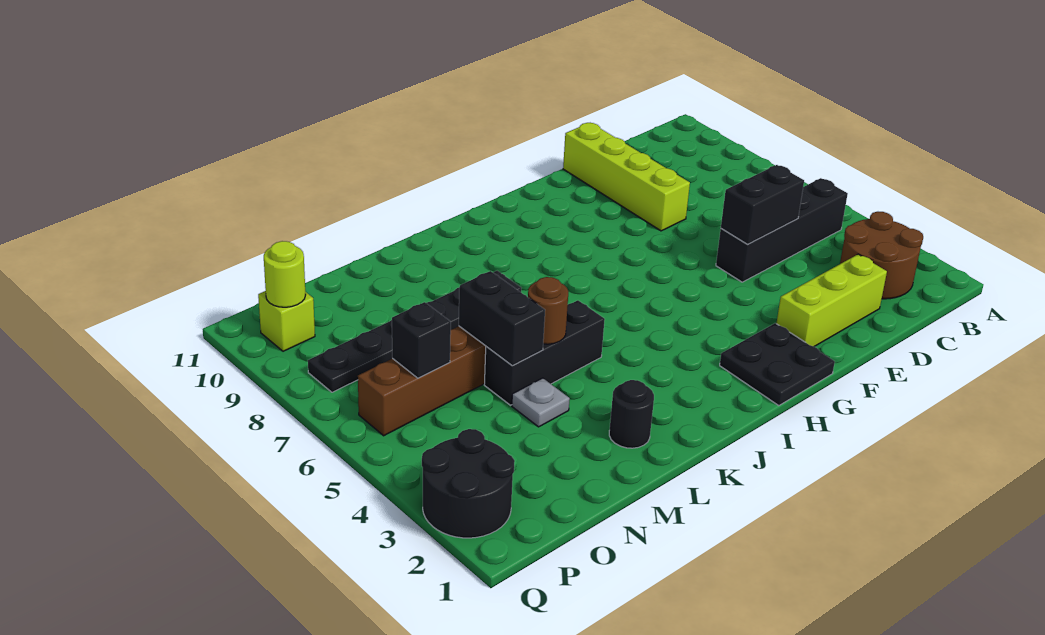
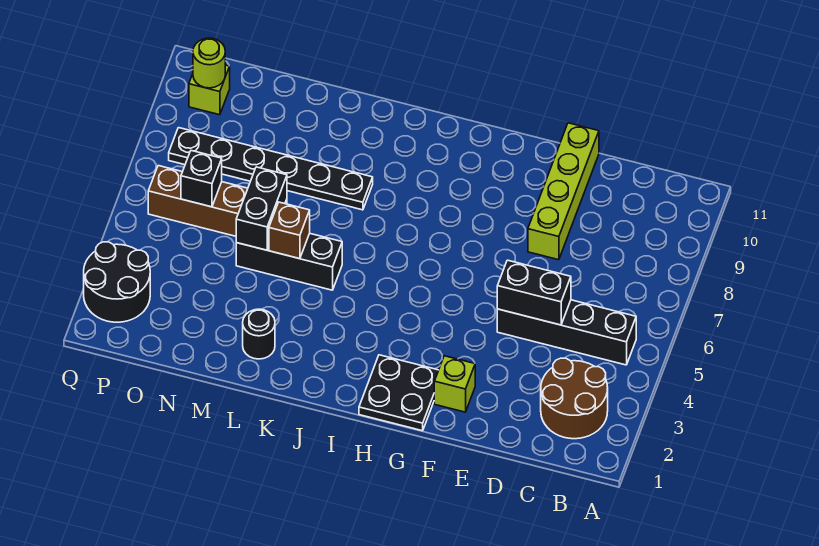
lime 1x3 brick [776,254,887,347] -> lime 1x1 brick [434,356,475,412]
brown 1x1 round brick [528,277,568,344] -> brown 1x1 brick [269,202,310,259]
grey 1x1 plate [512,378,570,427] -> none

